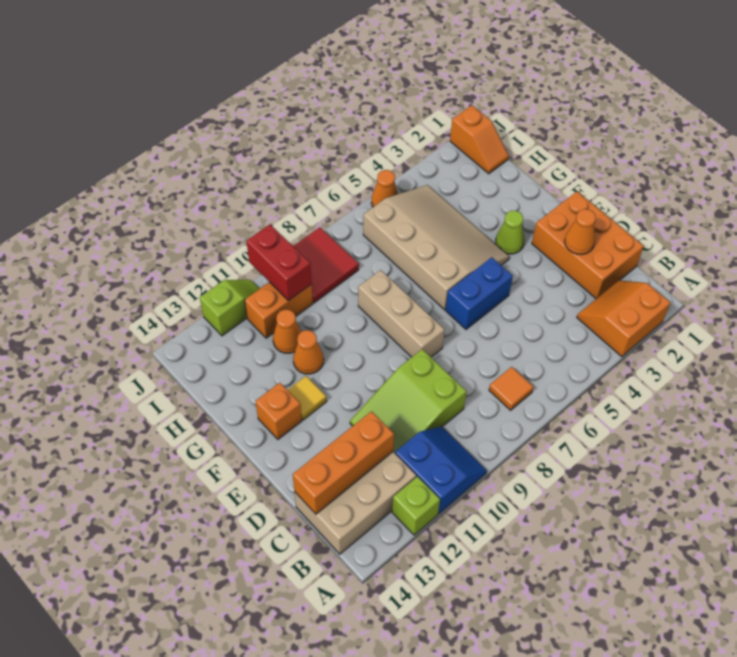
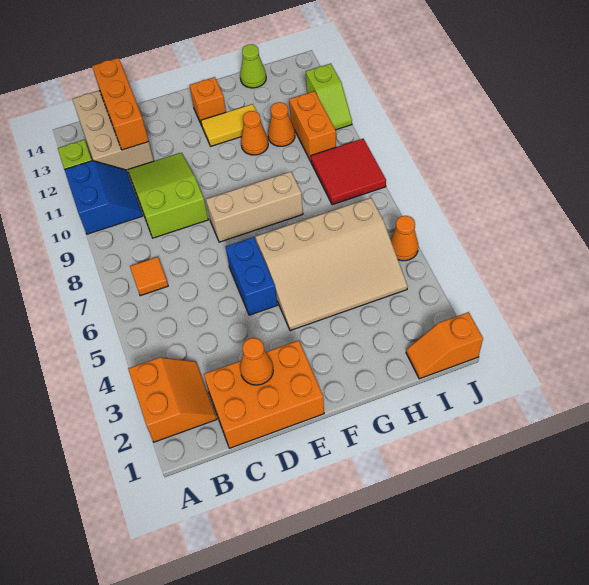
blue 2x2 slope [395,427,487,514] -> blue 2x2 slope turned to [64,161,143,234]
lime 1x1 cone [496,211,524,254] -> lime 1x1 cone moved to [240,44,266,88]
yellow 1x1 tile [288,376,327,420] -> yellow 1x2 tile [201,104,262,146]
red 1x2 brick [246,225,312,301] -> none

